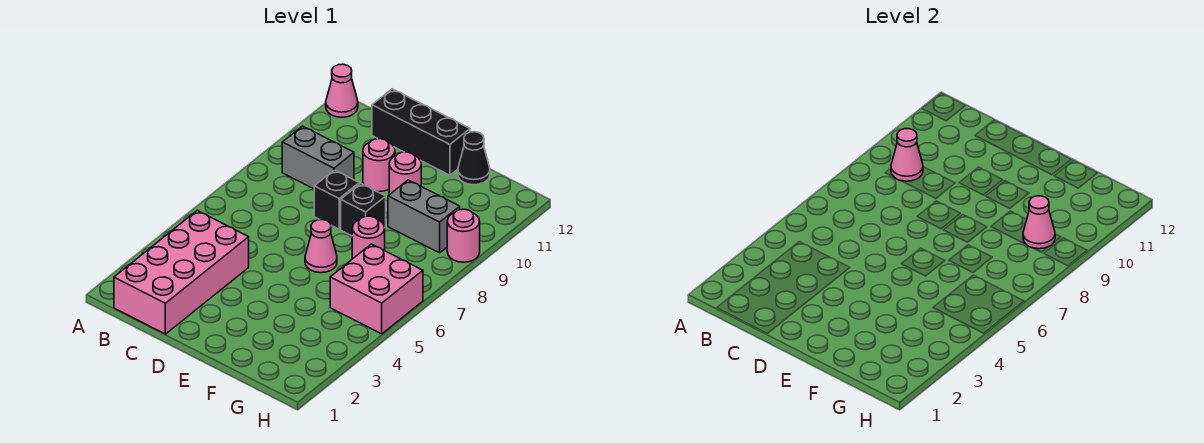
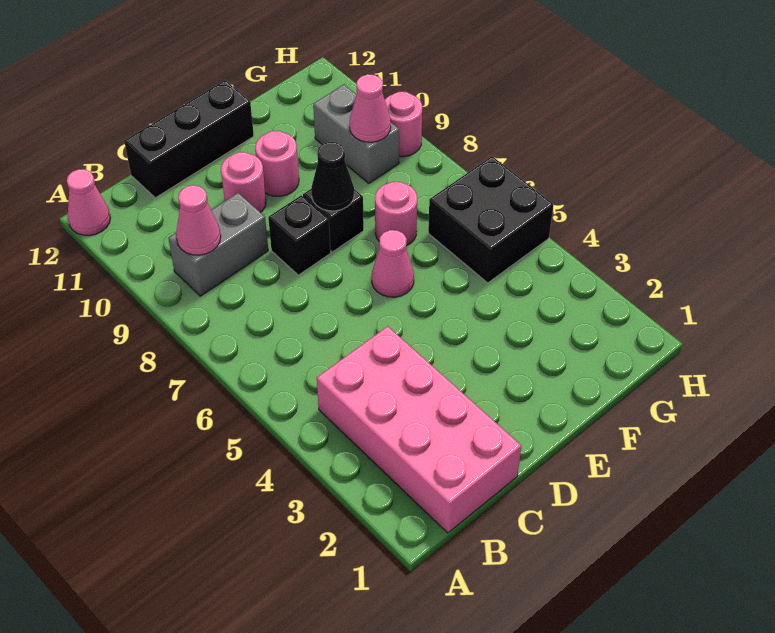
grey 1x2 brick [388,180,460,253] -> grey 1x2 brick turned to [313,85,399,183]
black 1x1 cone [458,132,490,185] -> black 1x1 cone moved to [311,142,354,211]
pink 2x2 brick [330,244,423,334] -> black 2x2 brick [428,156,553,283]

